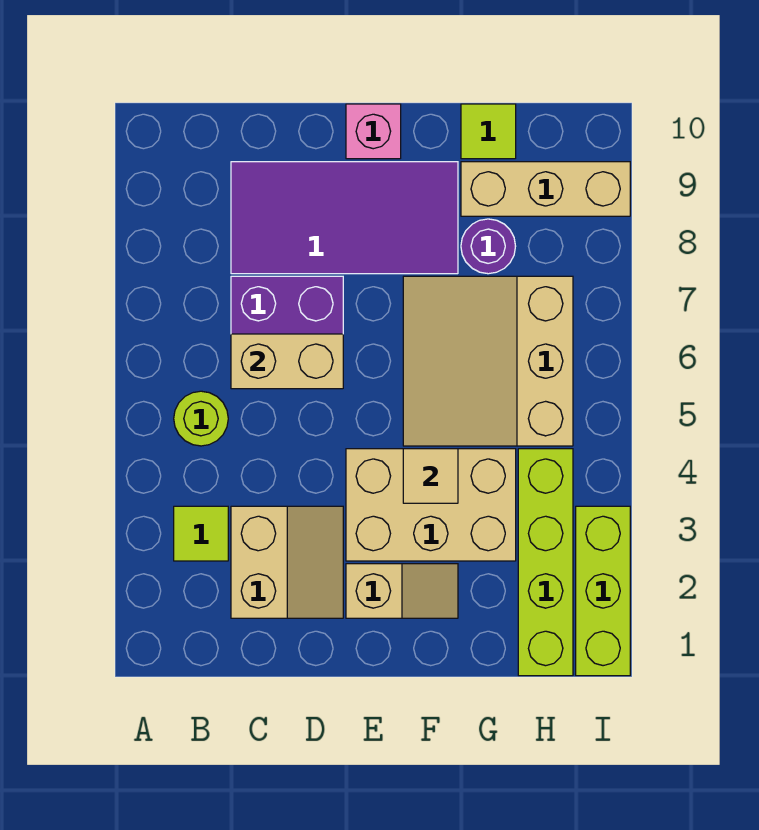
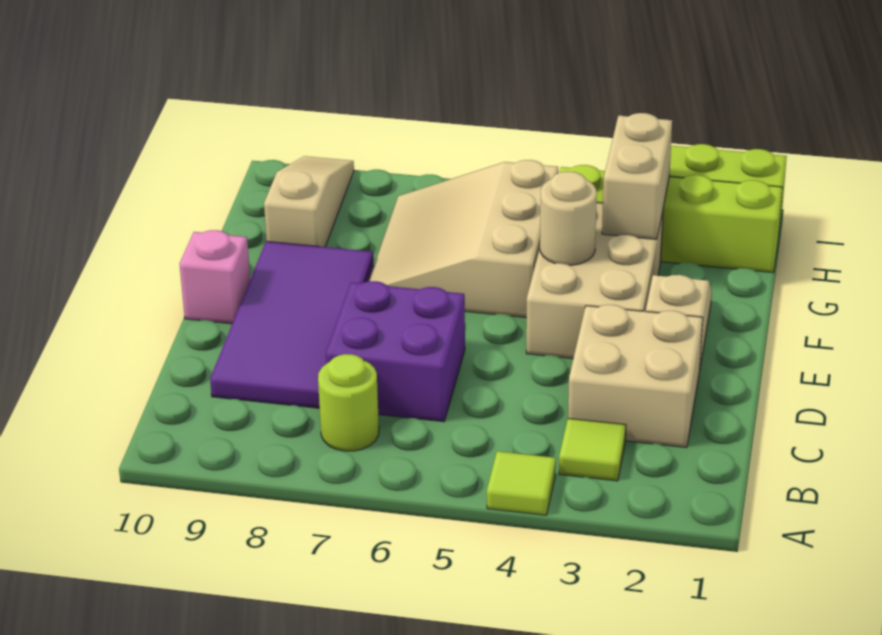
lime 1x1 round brick [174,391,228,446] -> lime 1x1 round brick moved to [318,354,379,451]
tan 2x2 slope [231,506,343,618] -> tan 2x2 brick [568,305,703,447]
tan 1x2 brick [231,334,343,389] -> tan 1x2 brick moved to [602,113,672,239]
tan 1x1 tile [403,449,458,503] -> tan 1x1 round brick [540,172,597,265]
tan 3x3 slope [403,276,573,446] -> tan 3x3 slope turned to [369,160,558,318]
purple 1x1 round brick [461,219,516,274] -> none
tan 1x3 brick [461,162,630,216] -> tan 1x3 slope [264,156,354,247]
lime 1x1 tile [461,104,516,159] -> lime 1x1 tile moved to [487,451,556,515]

